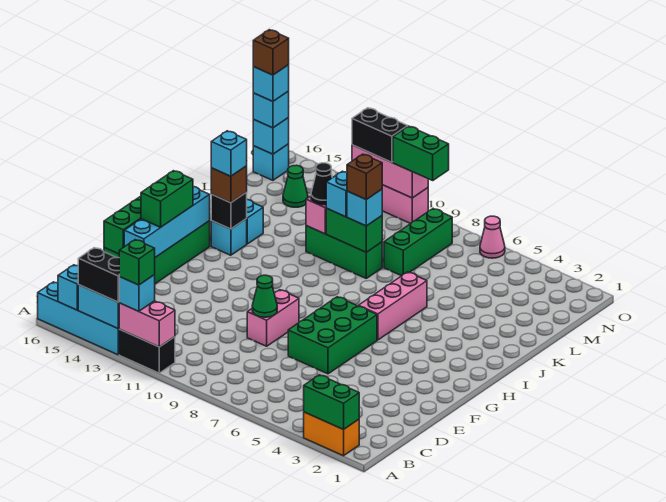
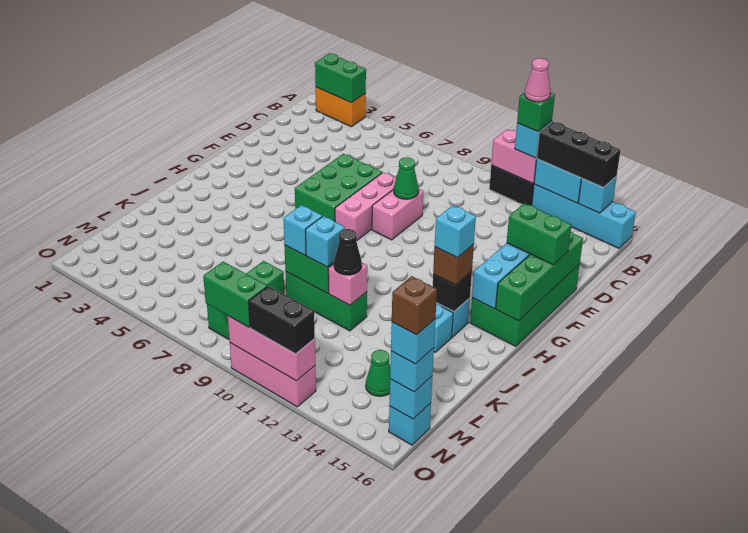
black 1x2 brick [78,248,120,302] -> black 1x3 brick [537,122,621,187]
green 1x2 brick [141,171,193,227] -> green 1x2 brick turned to [507,203,571,265]
pink 1x3 brick [358,272,427,340] -> pink 1x3 brick moved to [335,172,396,241]
brown 1x1 brick [347,154,382,200] -> none
pink 1x1 cone [480,216,505,258] -> pink 1x1 cone moved to [525,58,551,102]

